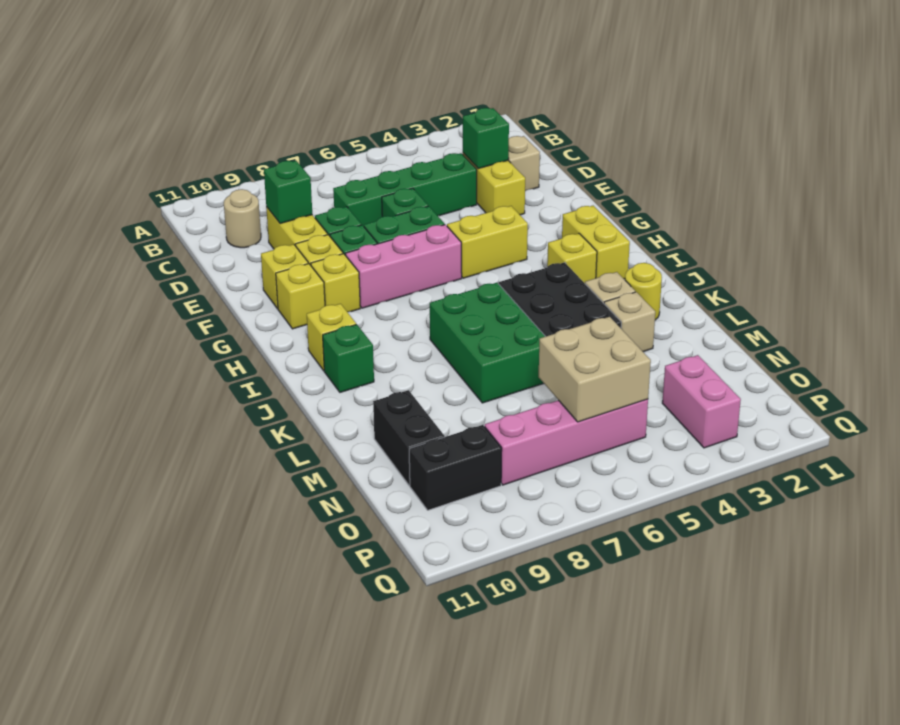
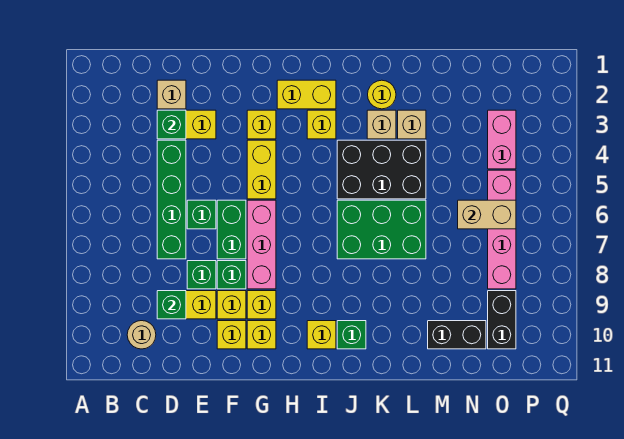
none -> yellow 1x1 brick [247,110,276,139]
tan 2x2 brick [539,317,651,422] -> tan 1x2 brick [458,200,516,229]
pink 1x2 brick [662,355,741,448] -> pink 1x2 brick turned to [488,110,516,169]

